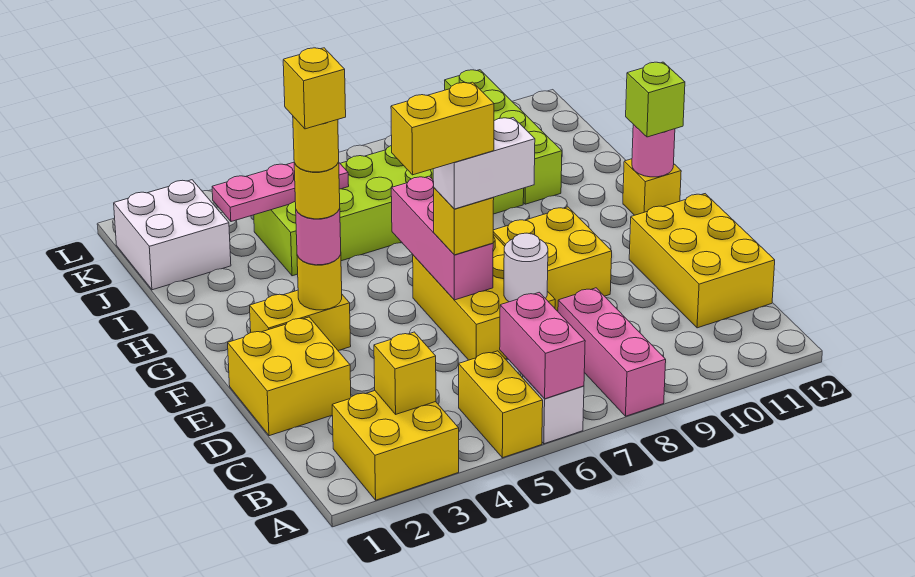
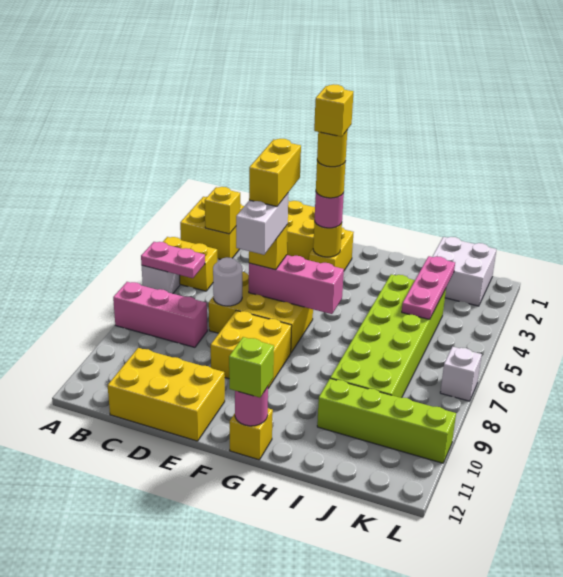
pink 1x2 brick [500,292,585,399] -> pink 1x2 plate [141,242,205,278]
none -> white 1x1 brick [440,347,482,401]

